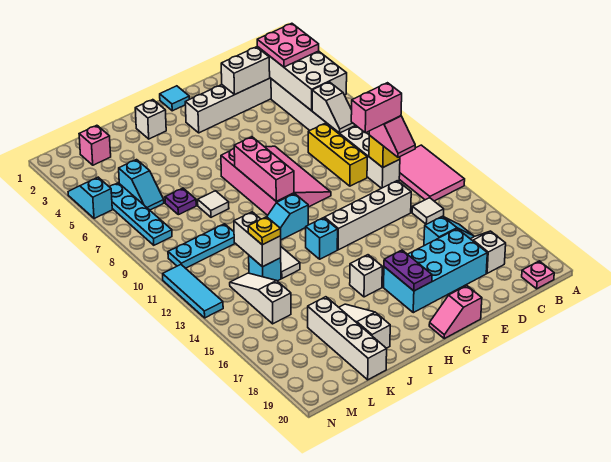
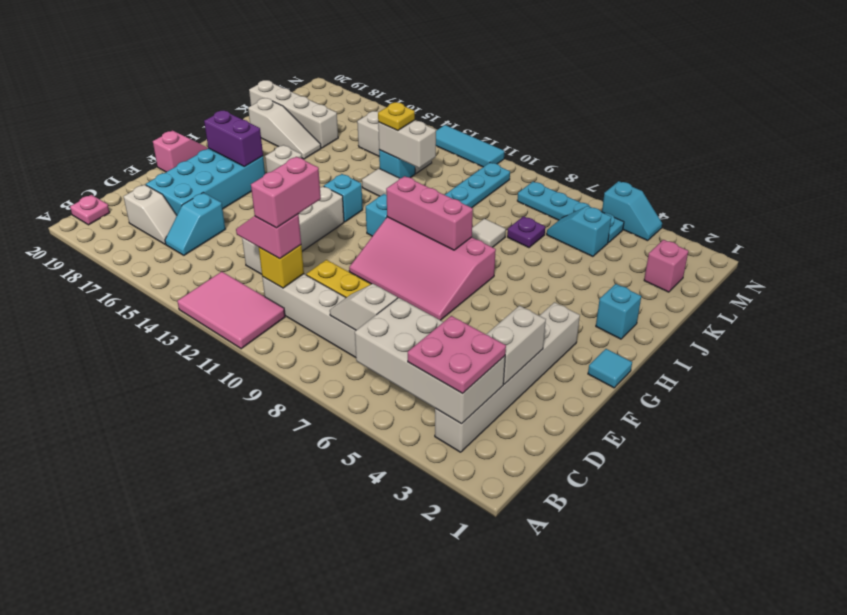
white 1x1 tile [412,198,444,224] -> none
purple 1x2 plate [384,250,432,291] -> purple 1x2 brick [204,111,263,167]
white 1x1 brick [135,100,166,139] -> cyan 1x1 brick [596,284,641,339]

